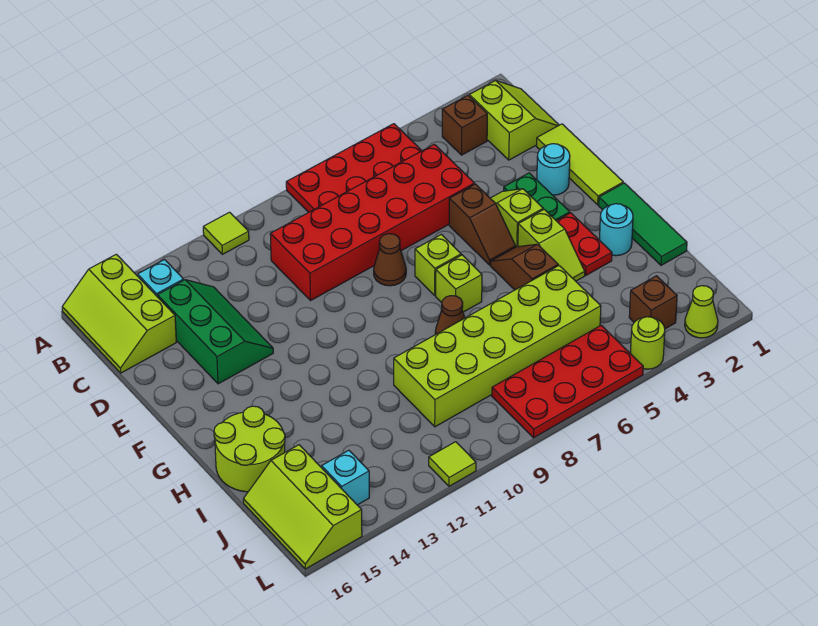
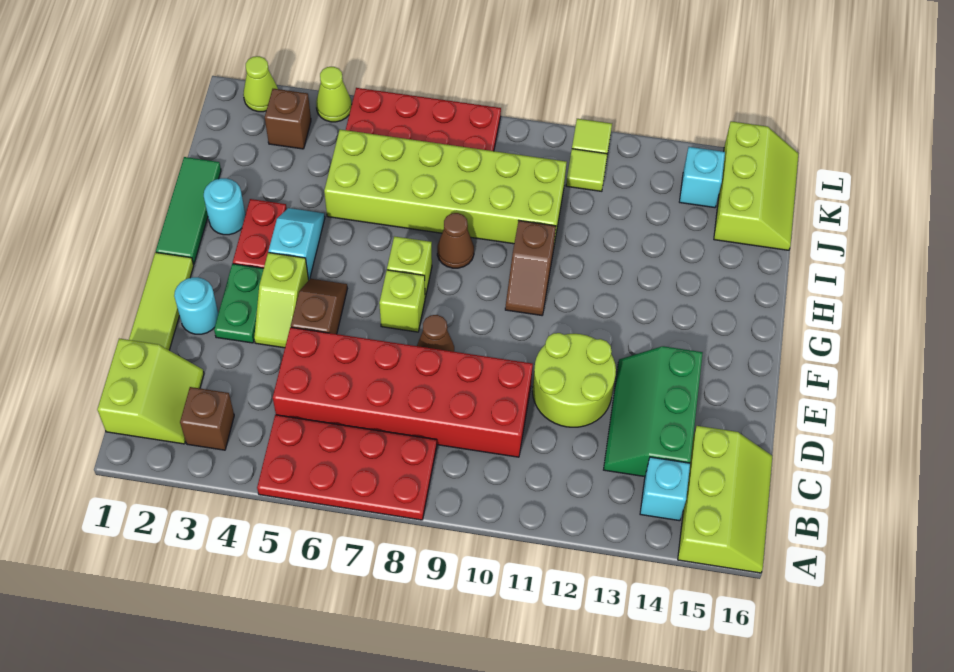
lime 1x1 tile [203,212,249,254] -> lime 1x1 tile moved to [566,149,607,191]
lime 2x2 slope [469,80,559,160] -> lime 2x2 slope turned to [97,339,204,444]
lime 1x2 slope [518,209,585,281] -> cyan 1x2 slope [268,208,325,280]
brown 1x2 slope [491,244,558,290] -> brown 1x2 slope moved to [505,221,556,315]
lime 2x2 round brick [214,406,285,492] -> lime 2x2 round brick moved to [533,333,616,427]
lime 1x1 round brick [630,317,665,369] -> lime 1x1 cone [316,67,352,122]

